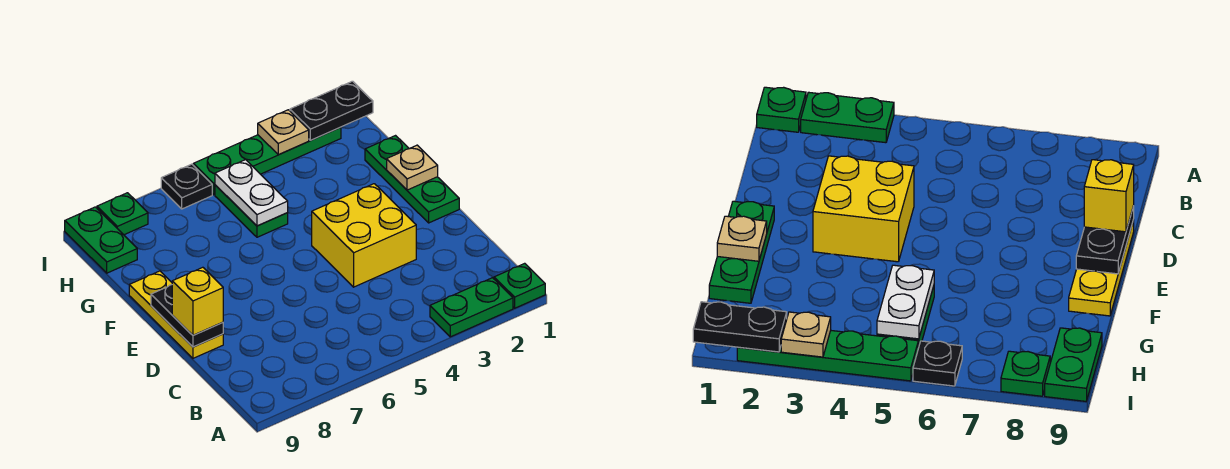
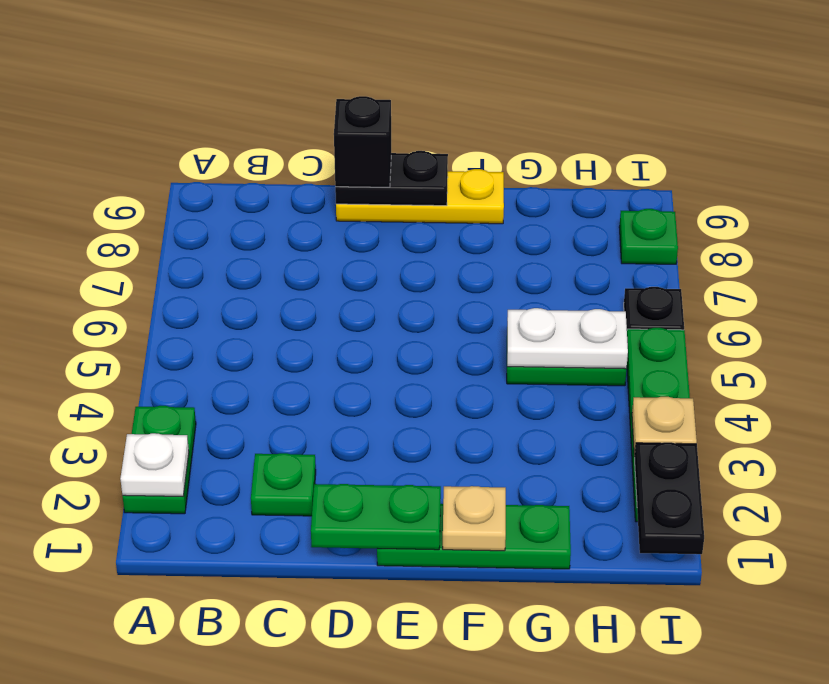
green 1x1 plate [494,263,545,308] -> green 1x1 plate moved to [251,453,316,516]
none -> white 1x1 plate [120,433,189,496]
yellow 2x2 brick [312,184,416,287] -> none
yellow 1x1 brick [172,267,223,335] -> black 1x1 brick [334,96,391,187]
green 1x2 plate [65,207,137,273] -> green 1x2 plate moved to [311,484,441,550]

